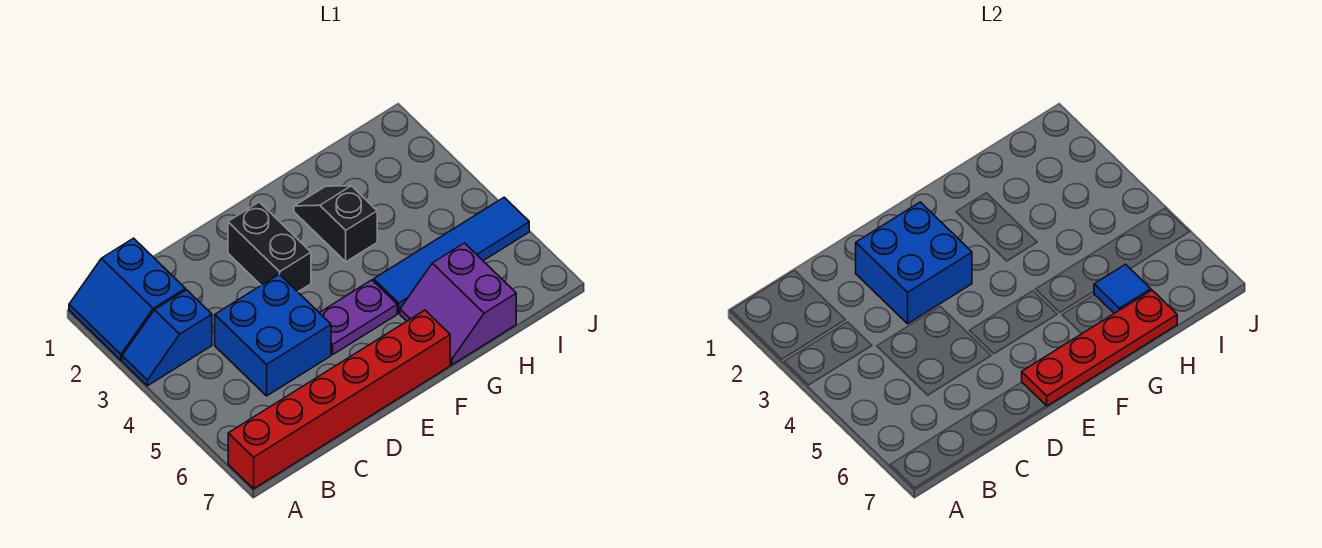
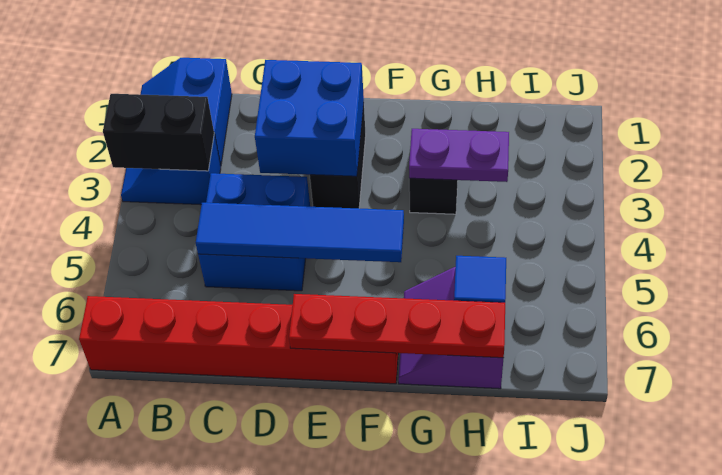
none -> black 1x2 brick [103,94,214,171]
purple 1x2 plate [319,280,397,354] -> purple 1x2 plate moved to [409,129,509,182]
blue 1x4 tile [374,197,529,313] -> blue 1x4 tile moved to [196,203,404,262]

